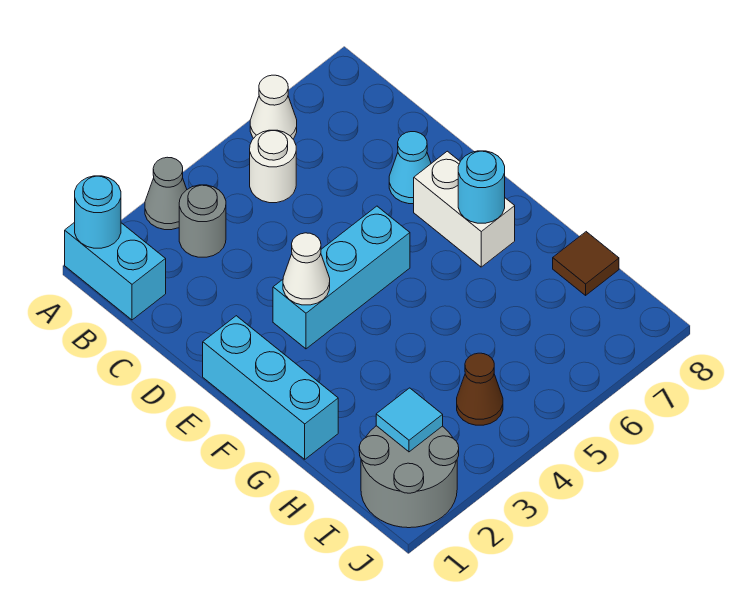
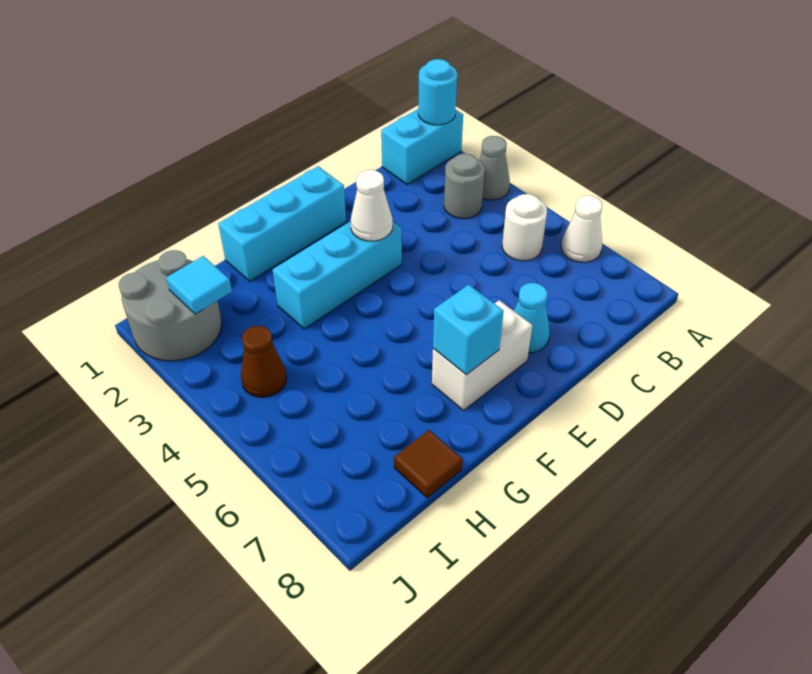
cyan 1x3 brick [273,206,410,349] -> cyan 1x3 brick turned to [273,222,402,329]
cyan 1x1 round brick [458,151,505,223] -> cyan 1x1 brick [433,285,504,375]

